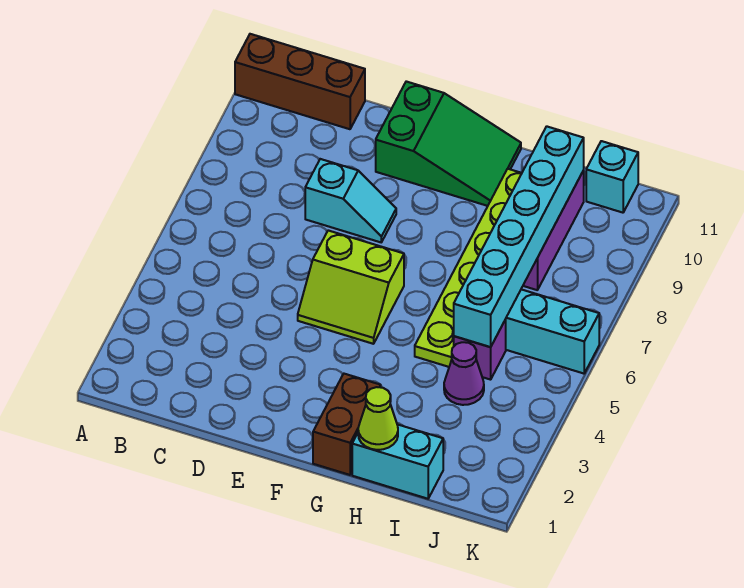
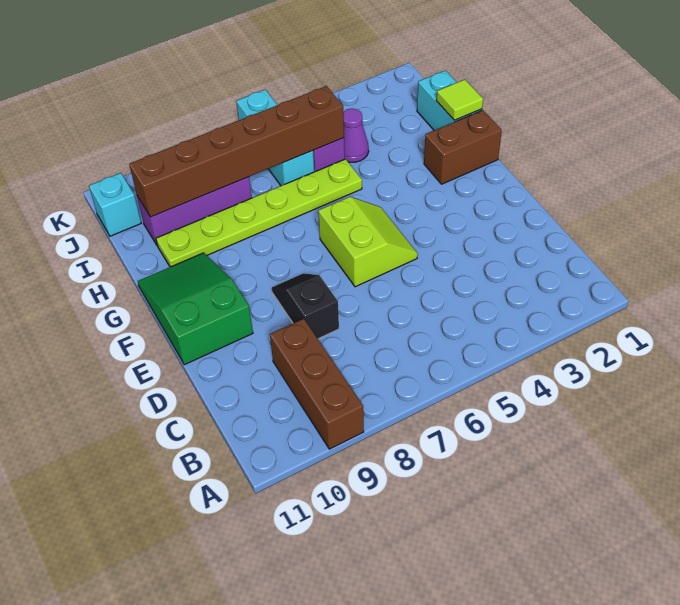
brown 1x3 brick [235,34,365,129] -> brown 1x3 brick moved to [270,319,364,449]
cyan 1x2 slope [305,159,396,242] -> black 1x2 slope [272,273,339,339]
lime 1x1 cone [358,387,398,450] -> lime 1x1 tile [436,79,483,120]
cyan 1x6 brick [454,126,584,347] -> brown 1x6 brick [129,86,344,217]

